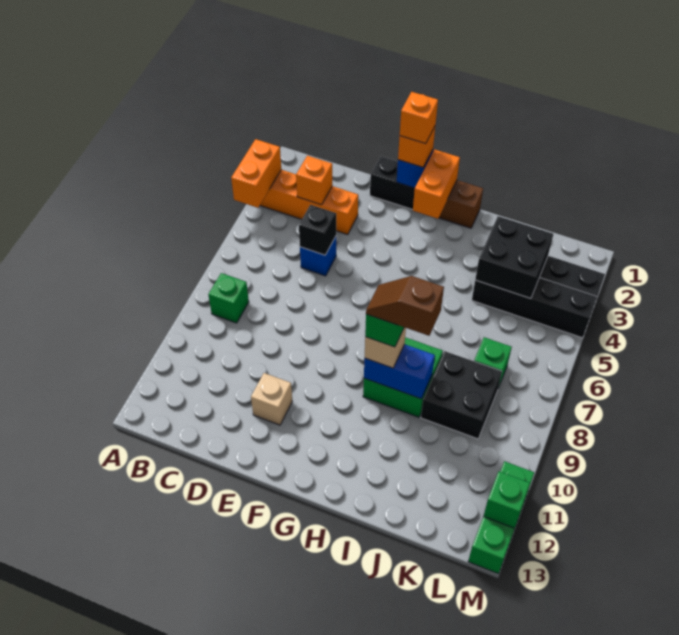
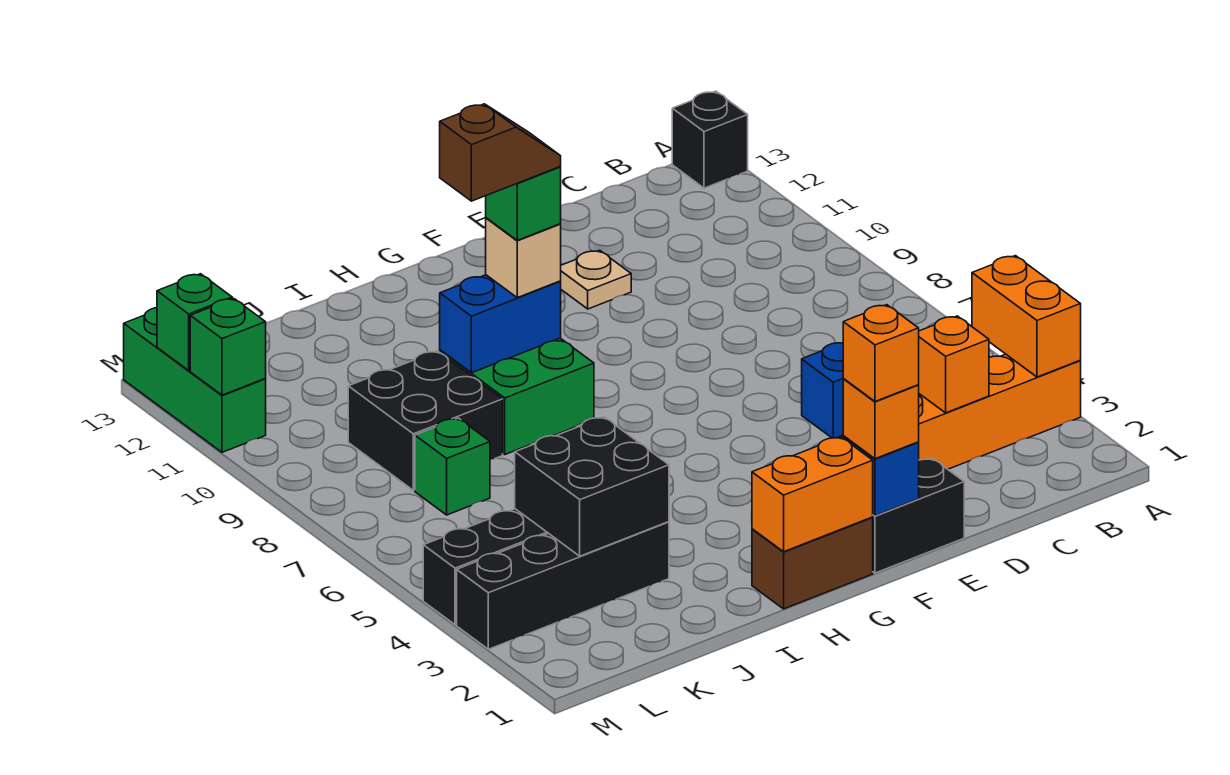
green 1x1 brick [208,273,249,323] -> green 1x1 brick moved to [190,298,266,395]
black 1x1 brick [299,205,336,255] -> black 1x1 brick moved to [672,91,748,188]
tan 1x1 brick [251,373,292,425] -> tan 1x1 plate [561,250,631,309]
orange 1x2 brick [413,150,460,219] -> orange 1x2 brick turned to [752,437,873,552]

